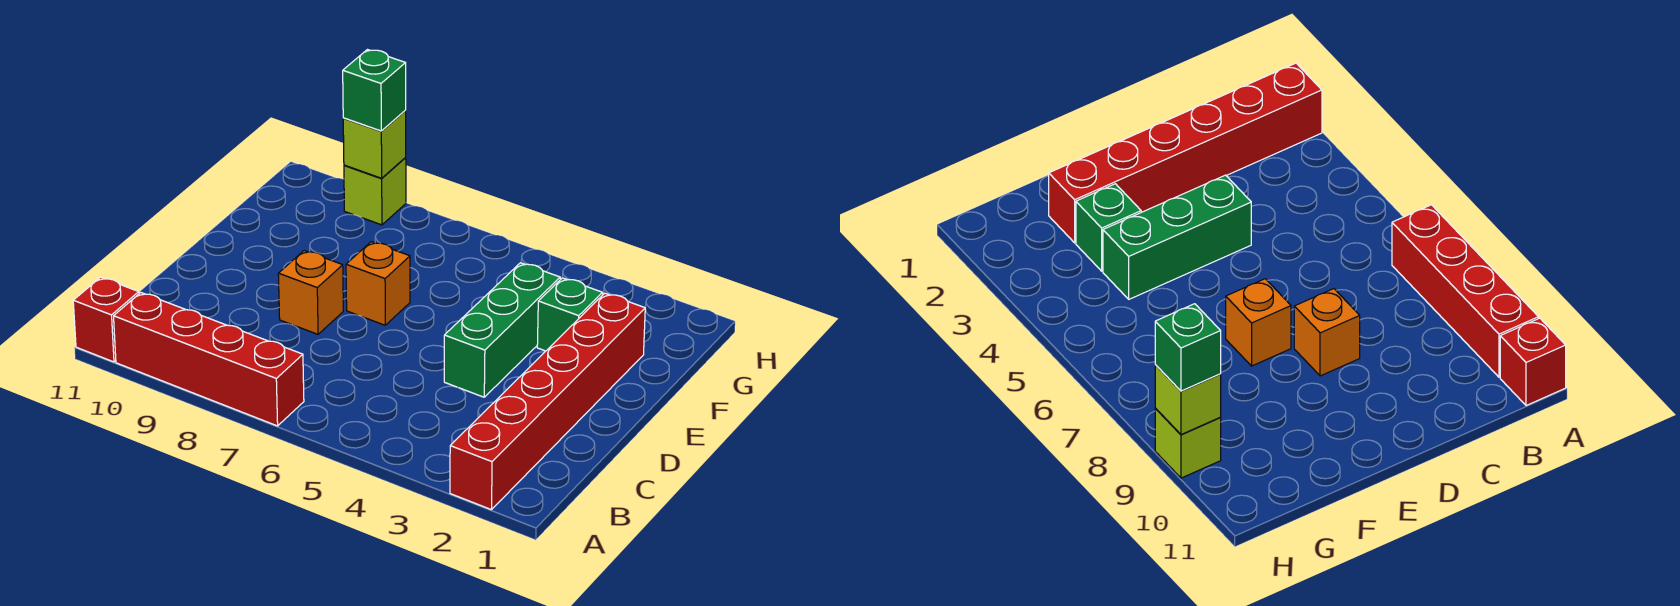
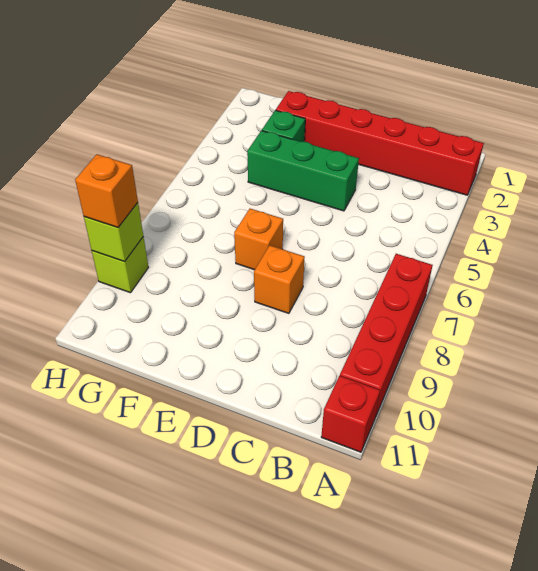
green 1x1 brick [343,50,406,131] -> orange 1x1 brick [75,154,138,228]

